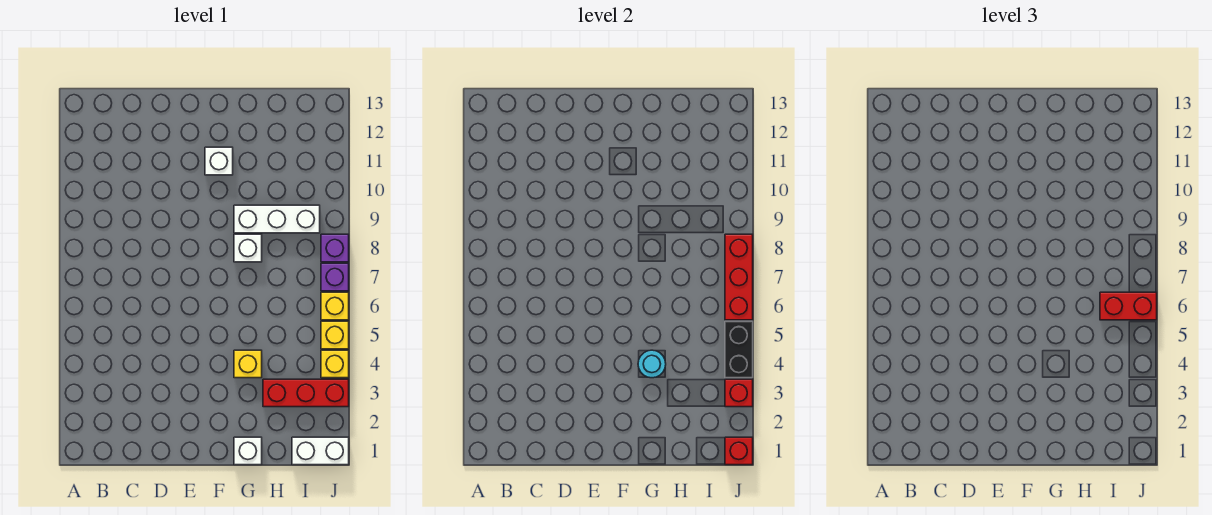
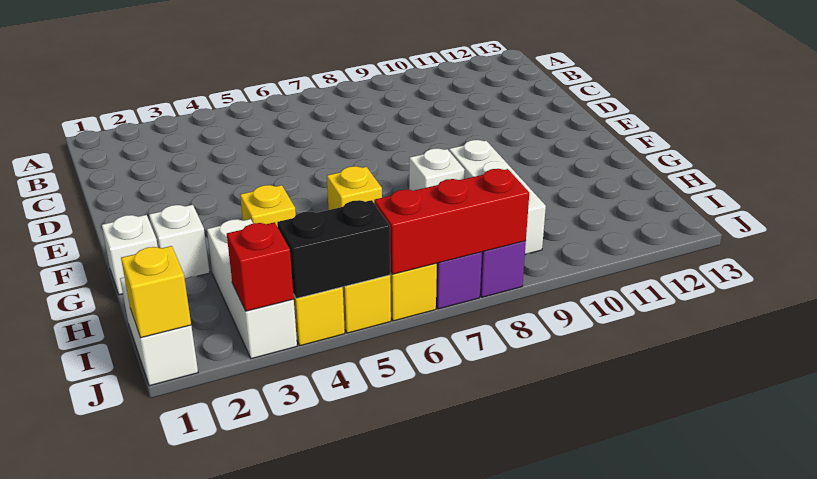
white 1x1 brick [205,147,233,175] -> white 1x1 brick moved to [149,205,210,279]
cyan 1x1 round brick [638,350,666,378] -> none
none -> yellow 1x1 brick [327,166,382,210]
red 1x3 brick [263,379,349,407] -> white 1x3 brick [207,219,297,359]
red 1x2 brick [1100,292,1157,320] -> none
red 1x1 brick [725,437,753,465] -> yellow 1x1 brick [121,246,191,338]

